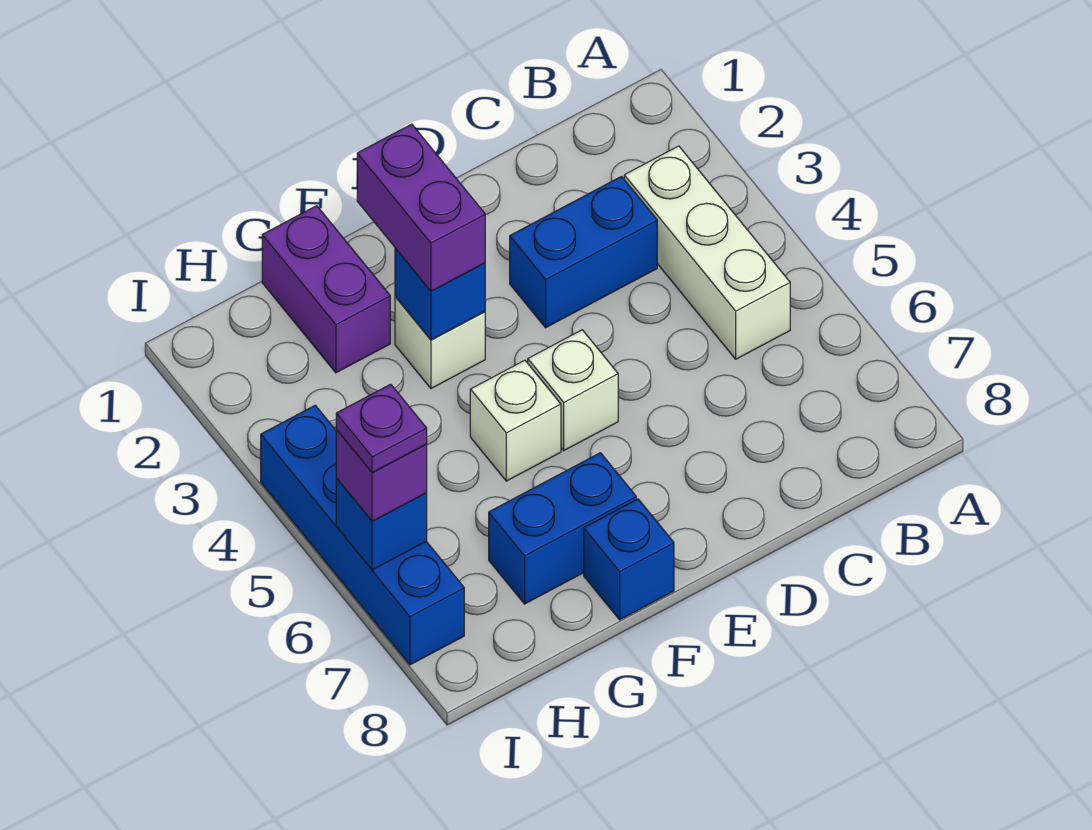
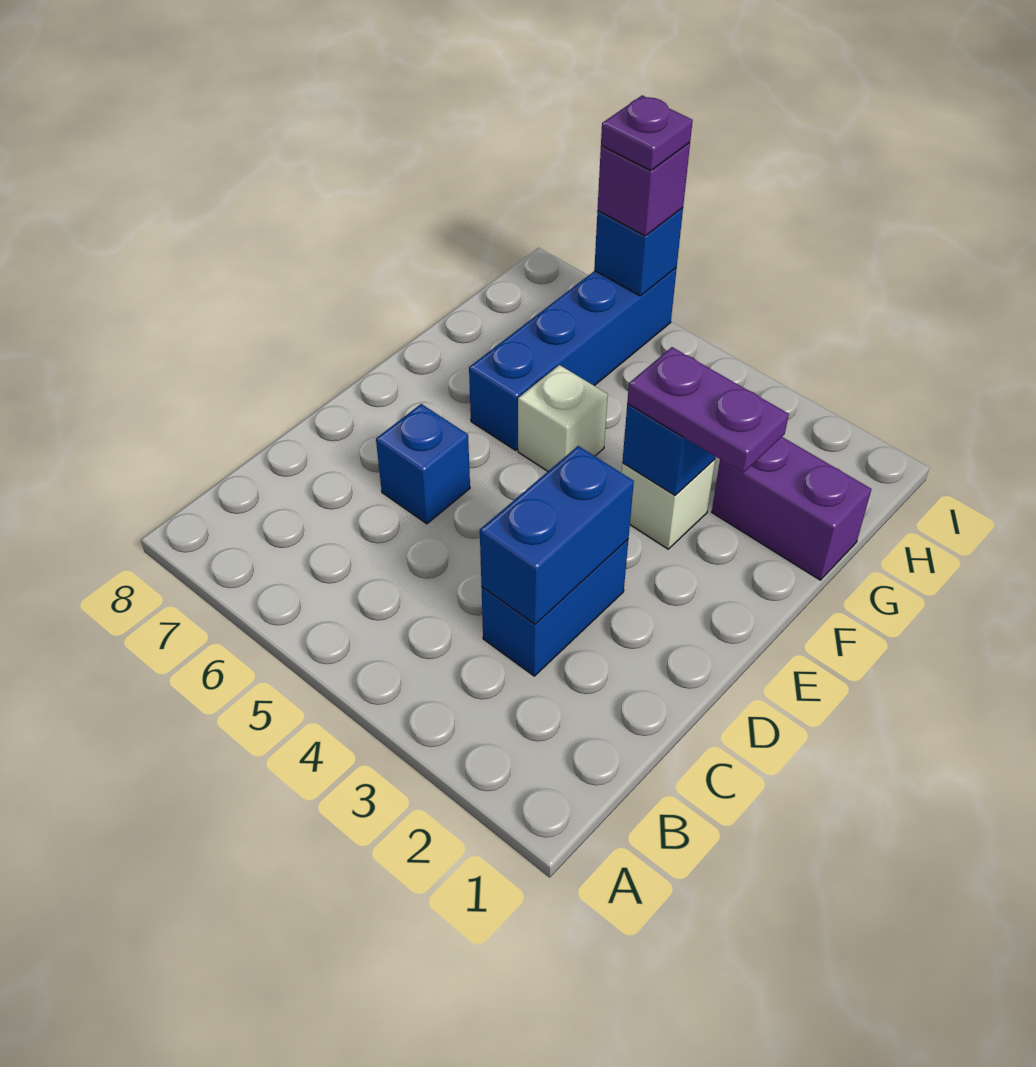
white 1x3 brick [624,146,790,359] -> none
white 1x1 brick [528,330,618,450] -> none
purple 1x2 brick [357,124,485,291] -> purple 1x2 plate [627,347,789,473]
blue 1x2 brick [489,453,636,604] -> blue 1x2 brick moved to [480,446,634,624]
blue 1x1 brick [584,499,674,620] -> blue 1x1 brick moved to [376,404,470,524]
blue 1x4 brick [261,405,464,665] -> blue 1x4 brick turned to [469,268,677,450]

